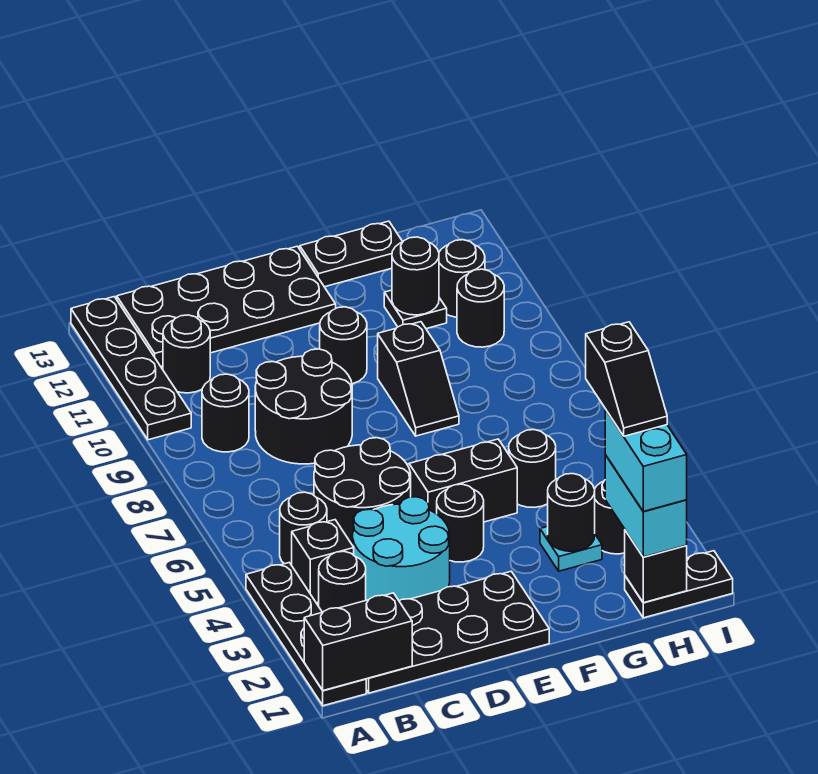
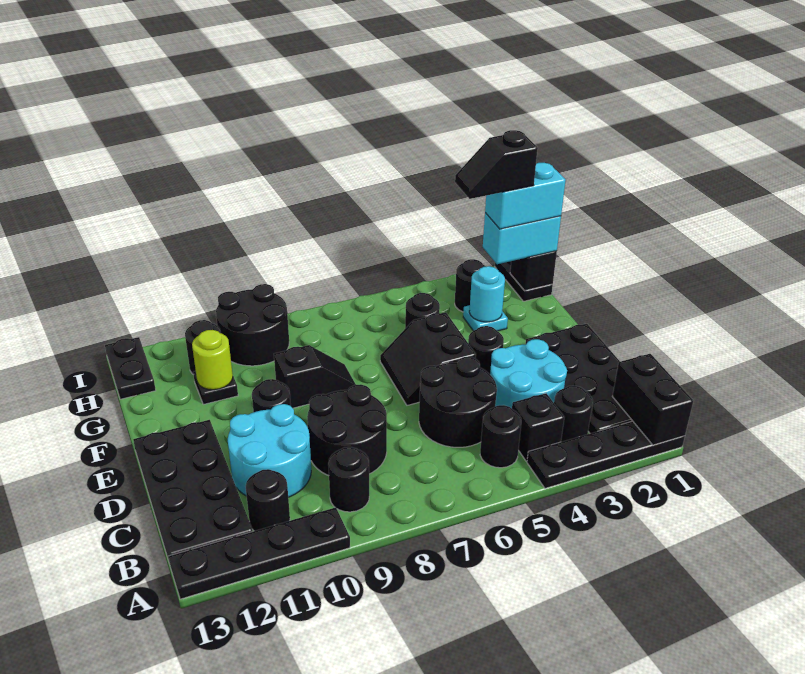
none -> cyan 2x2 round brick [228,404,311,497]
black 1x2 plate [300,221,403,287] -> black 1x2 plate moved to [105,337,156,399]
black 1x1 round brick [548,474,595,551] -> cyan 1x1 round brick [469,266,505,322]
black 1x1 round brick [392,237,439,315] -> lime 1x1 round brick [192,330,233,390]
black 1x2 slope [586,322,667,436] -> black 1x2 slope turned to [455,130,538,199]
black 1x1 round brick [457,269,504,347] -> black 2x2 round brick [216,284,289,366]

